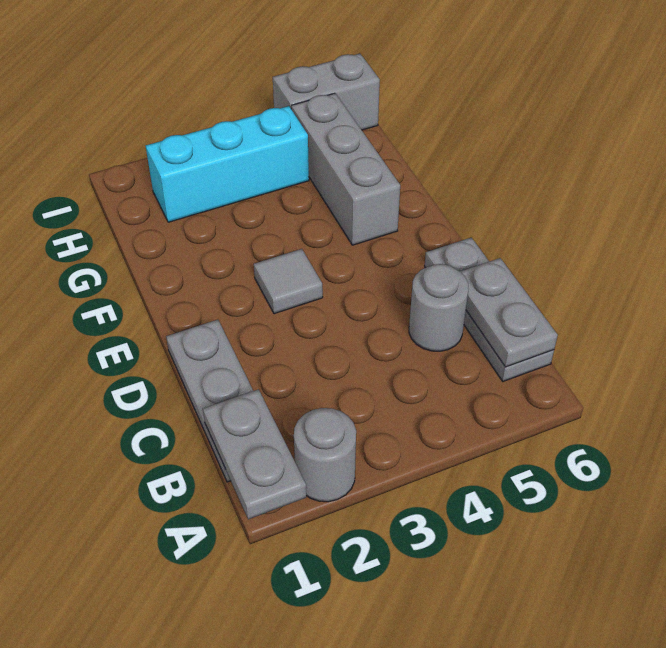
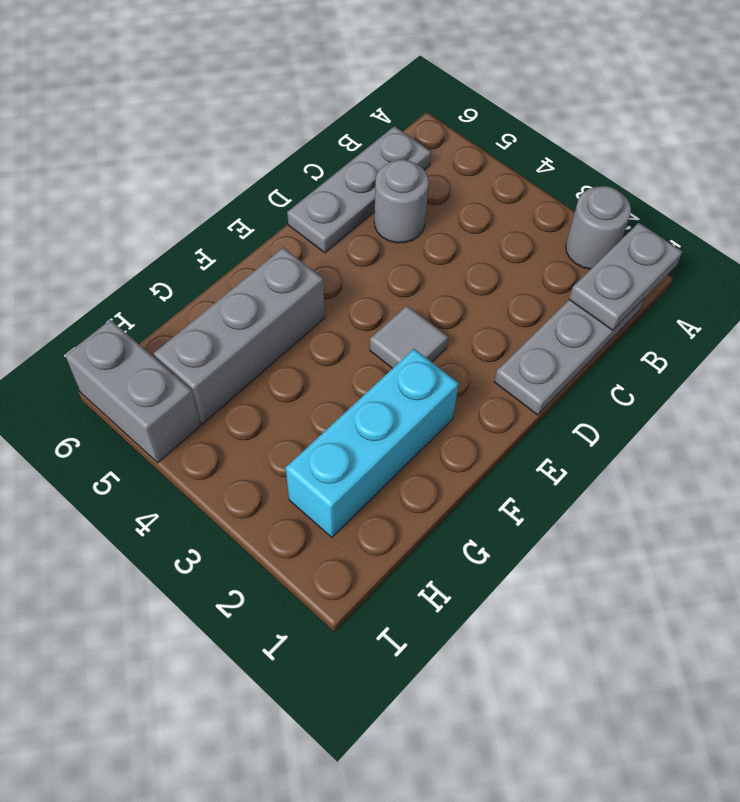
grey 1x2 plate [460,258,558,367] -> none
cyan 1x3 brick [146,106,309,222] -> cyan 1x3 brick turned to [286,349,459,537]

